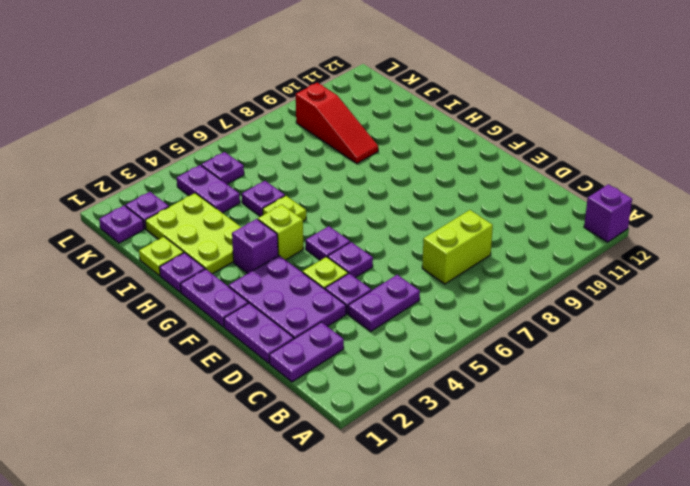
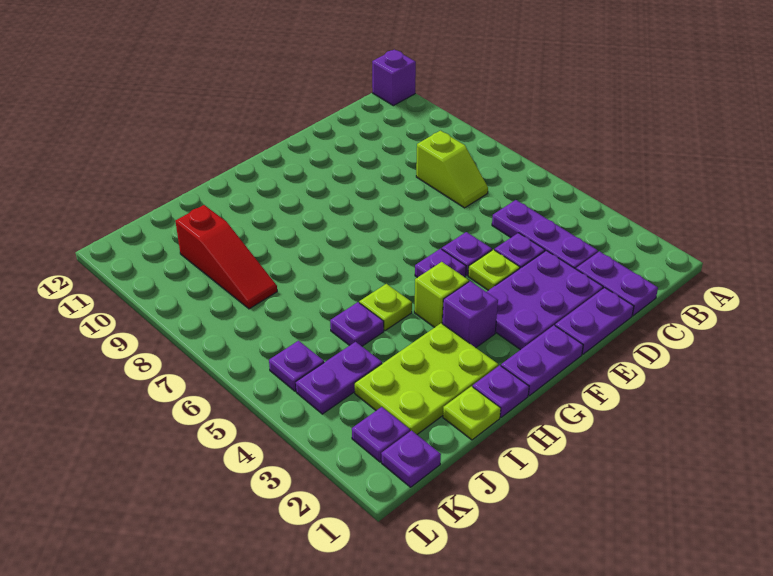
purple 1x2 plate [348,275,420,331] -> purple 1x3 plate [492,200,598,269]
lime 1x2 brick [422,210,493,284] -> lime 1x2 slope [416,131,488,208]
red 1x3 slope [296,83,378,163] -> red 1x3 slope turned to [175,205,277,309]

